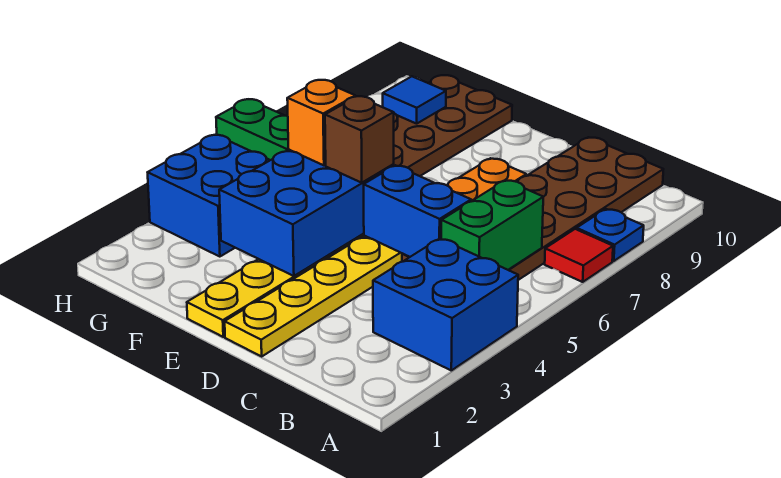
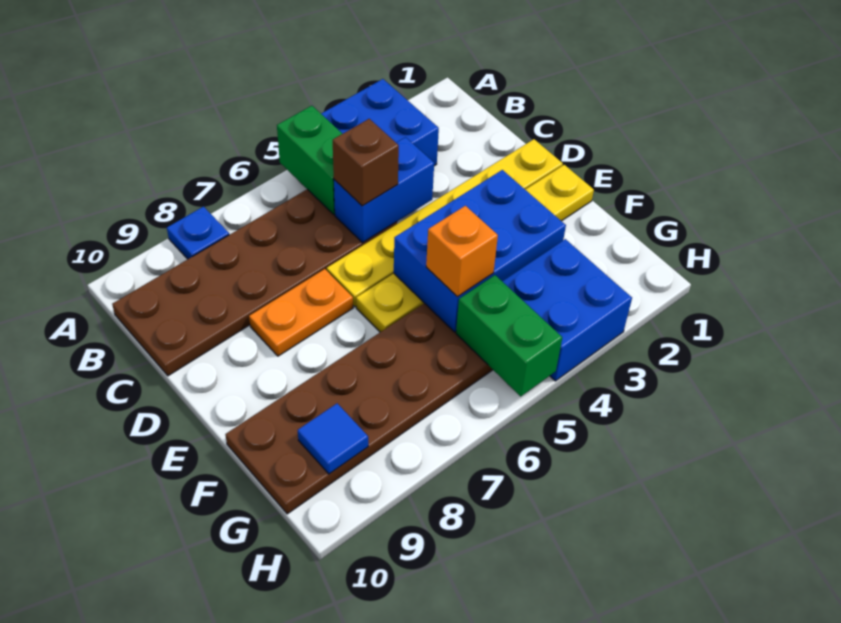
red 1x1 tile [545,229,613,282] -> none
green 1x2 brick [441,180,543,270] -> green 1x2 brick turned to [277,106,342,214]
blue 1x2 brick [364,165,471,257] -> blue 1x2 brick turned to [334,137,434,243]
brown 1x1 brick [325,96,394,183] -> brown 1x1 brick moved to [333,119,399,206]

